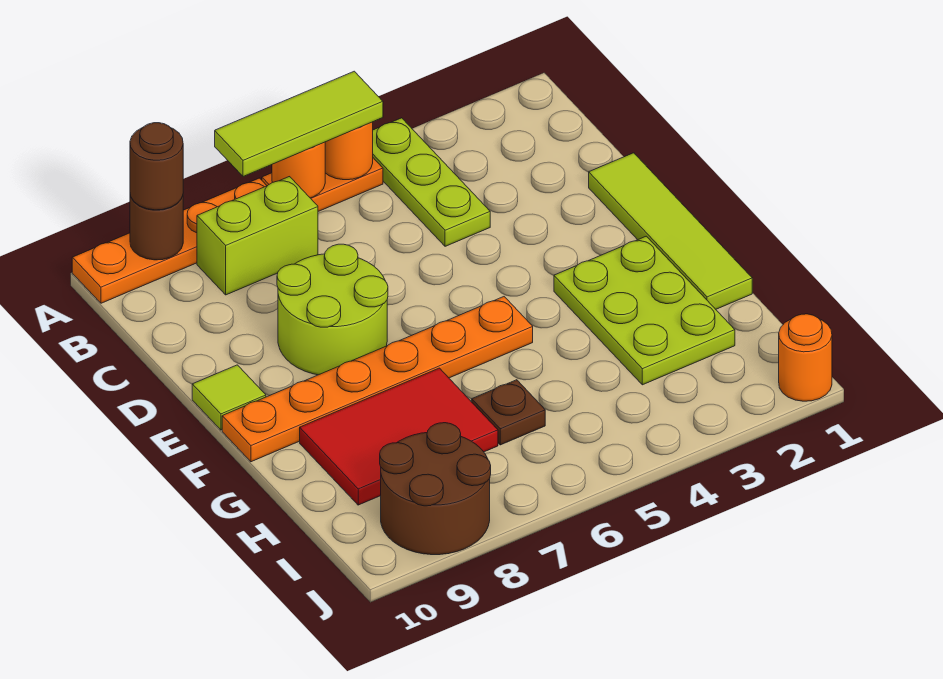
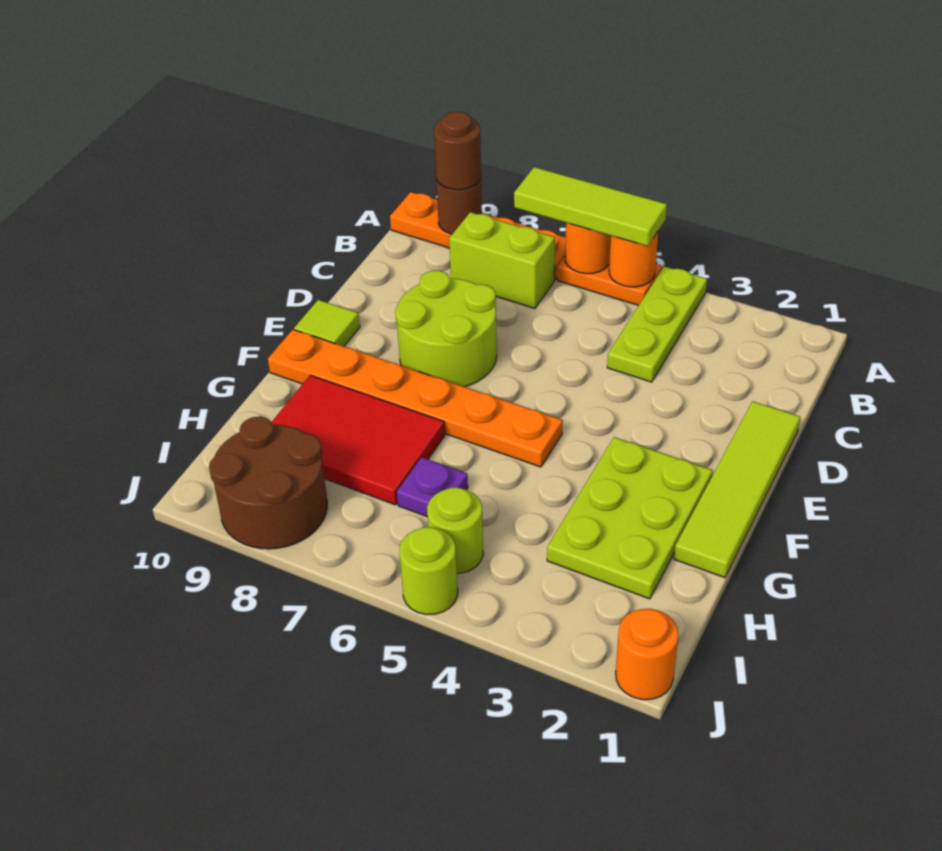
brown 1x1 plate [472,380,545,445] -> purple 1x1 plate [397,457,468,517]
none -> lime 1x1 round brick [427,487,483,573]
none -> lime 1x1 round brick [399,527,458,615]

